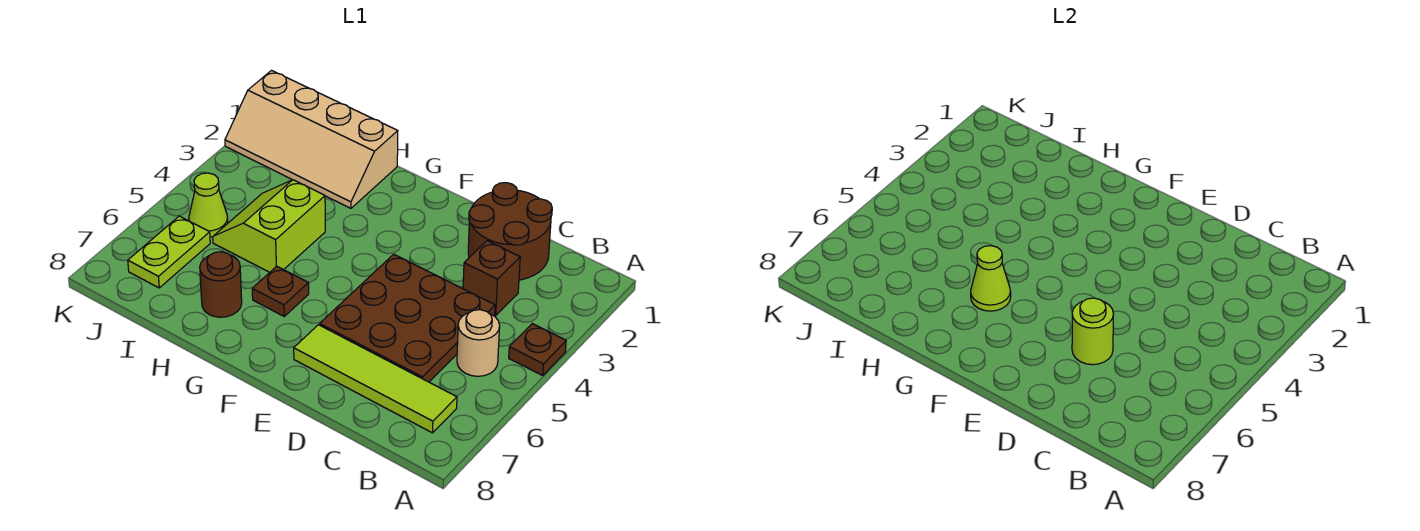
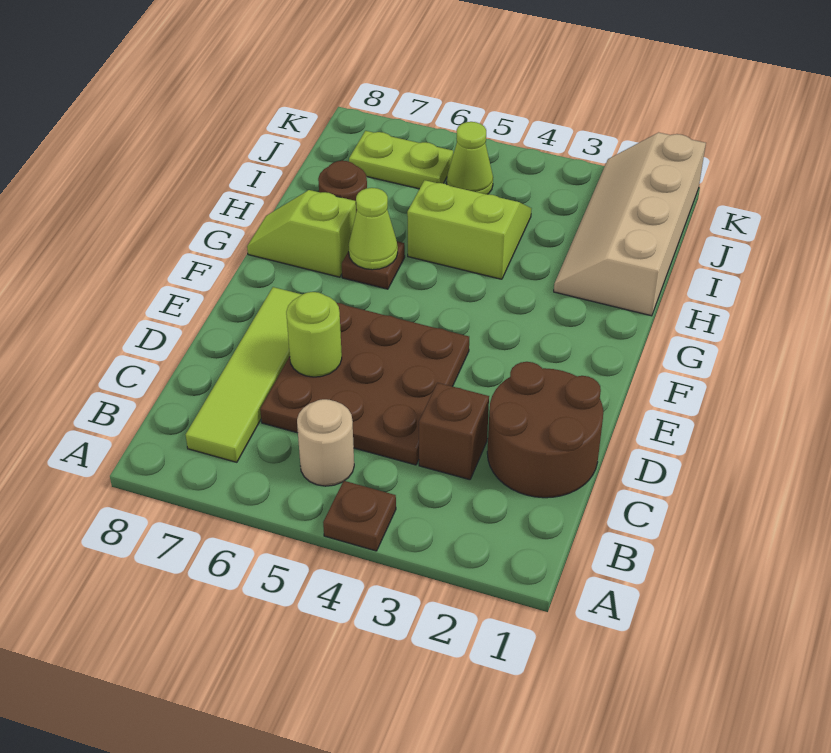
none -> lime 1x2 slope [247,190,356,277]

